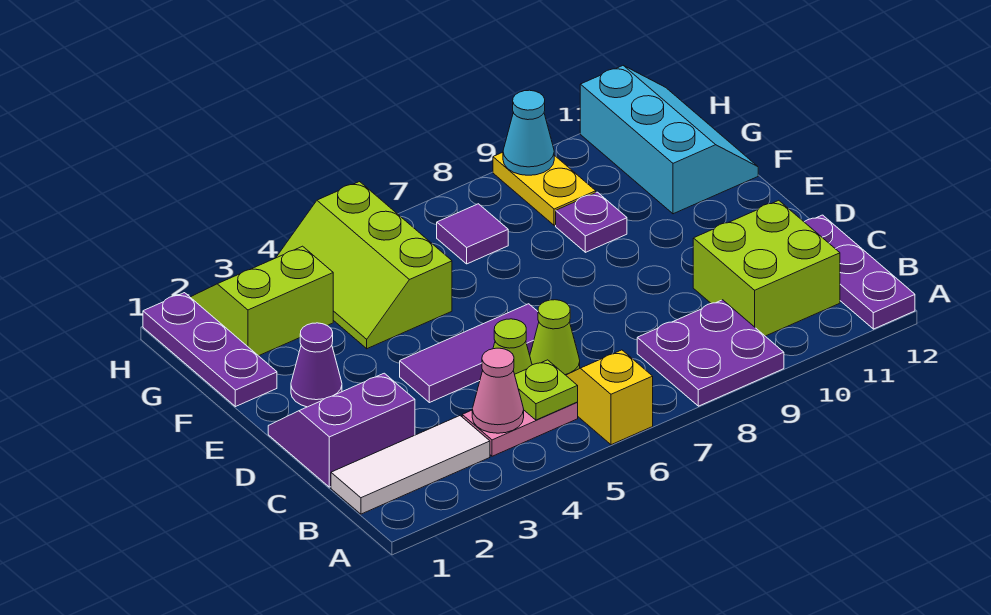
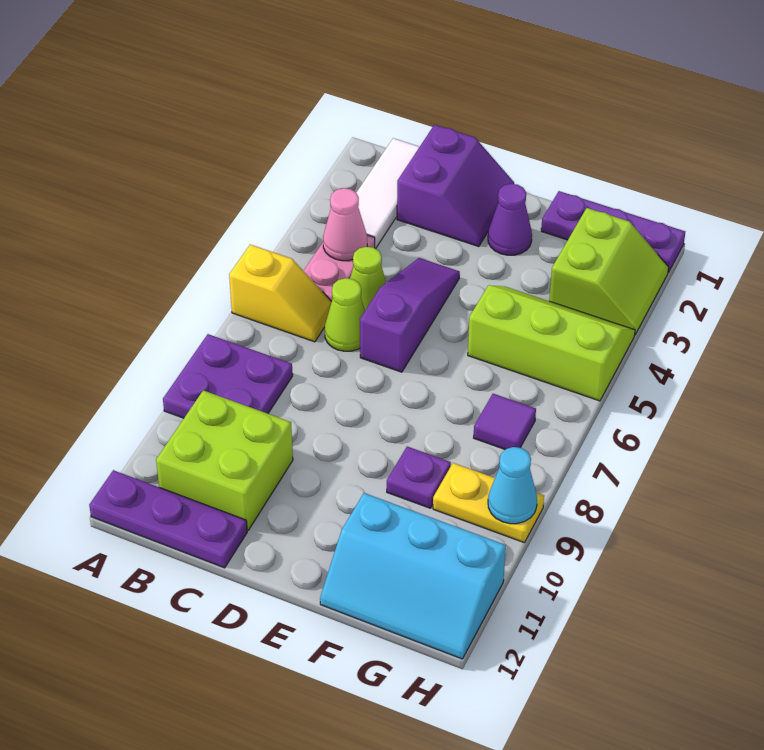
lime 1x1 plate [515,360,578,420] -> none
purple 1x3 tile [400,304,539,403] -> purple 1x3 slope [360,258,460,372]

